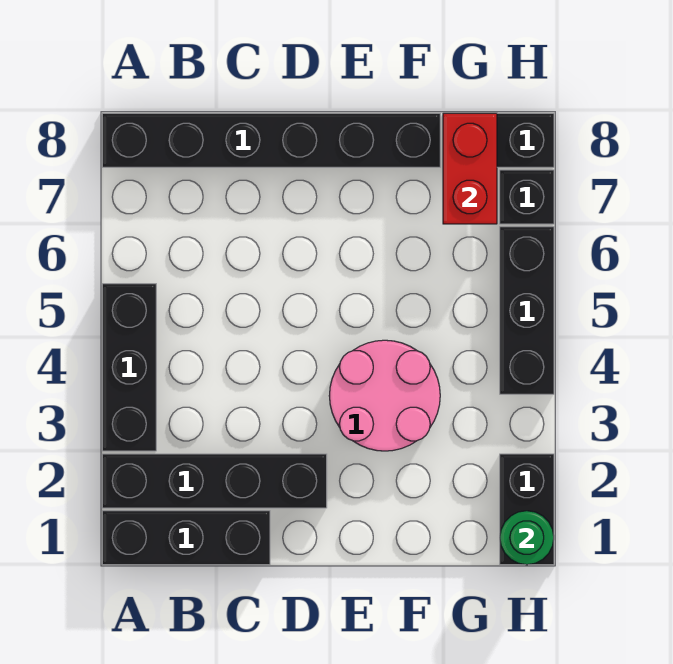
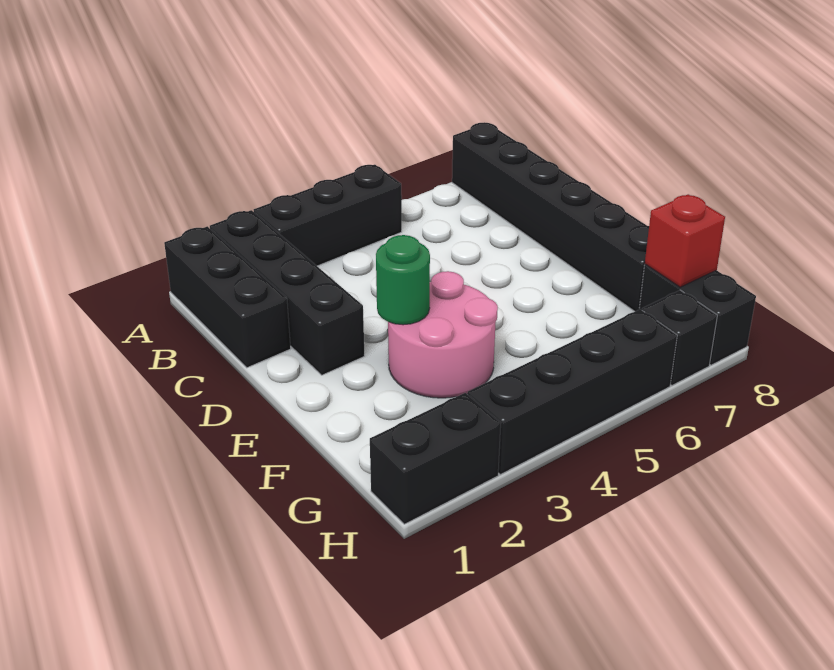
red 1x2 brick [443,113,497,224] -> red 1x1 brick [645,194,725,287]
green 1x1 round brick [500,511,554,565] -> green 1x1 round brick moved to [376,235,430,325]
black 1x3 brick [500,227,554,394] -> black 1x4 brick [467,309,677,475]

